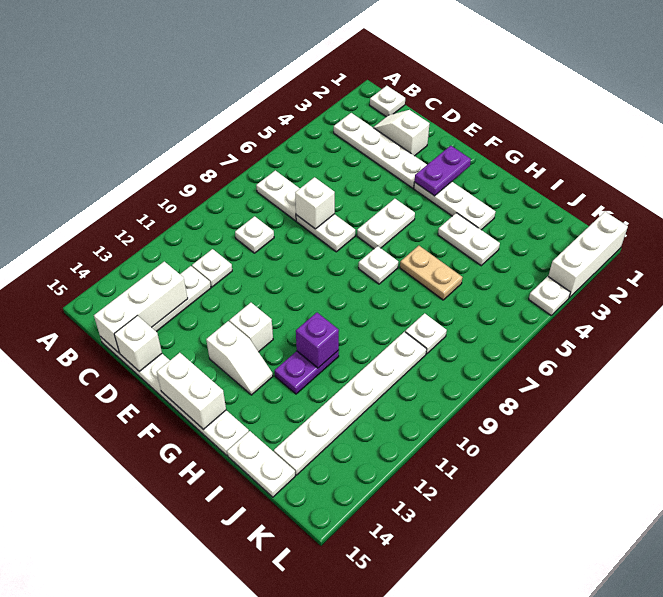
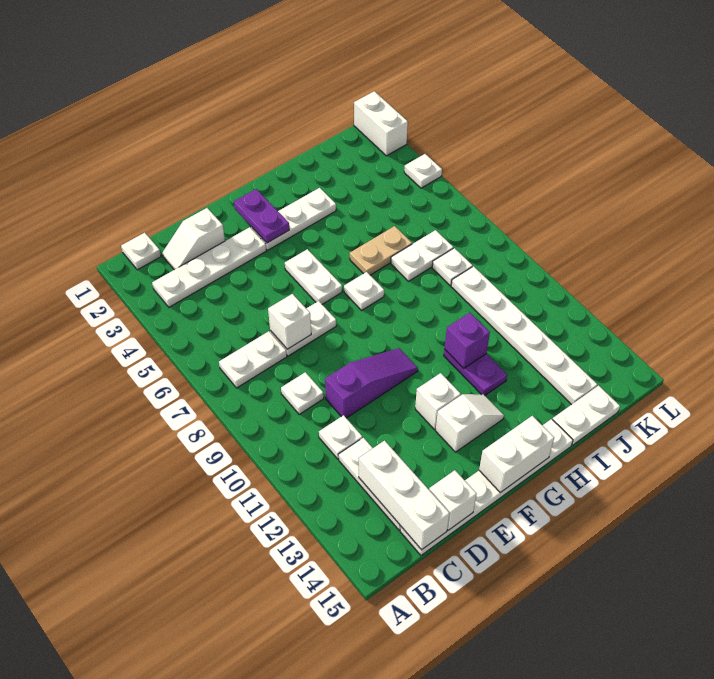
none -> purple 1x3 slope [325,348,418,418]
white 1x2 plate [438,213,500,266] -> white 1x2 plate moved to [391,230,453,281]
white 1x3 brick [548,212,628,298] -> white 1x2 brick [354,91,408,156]

